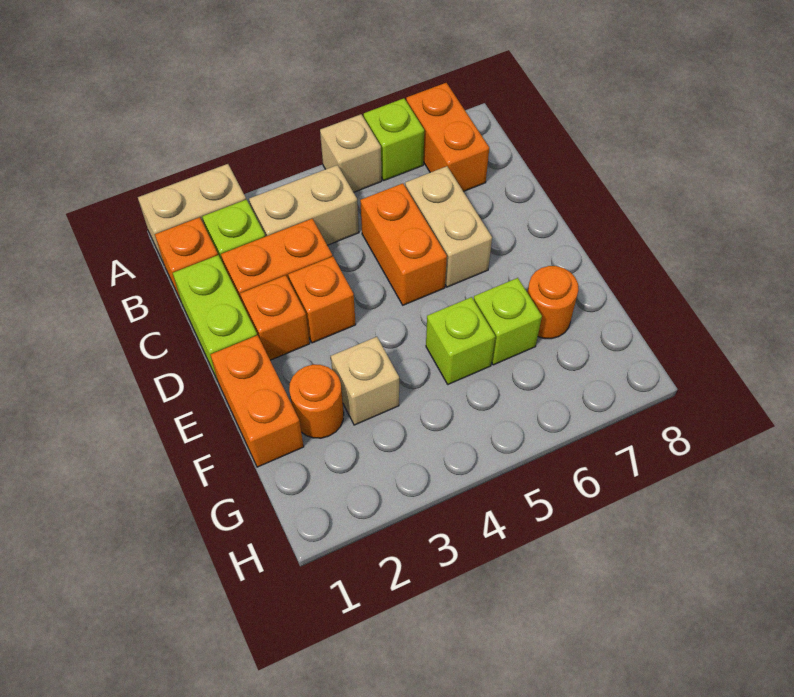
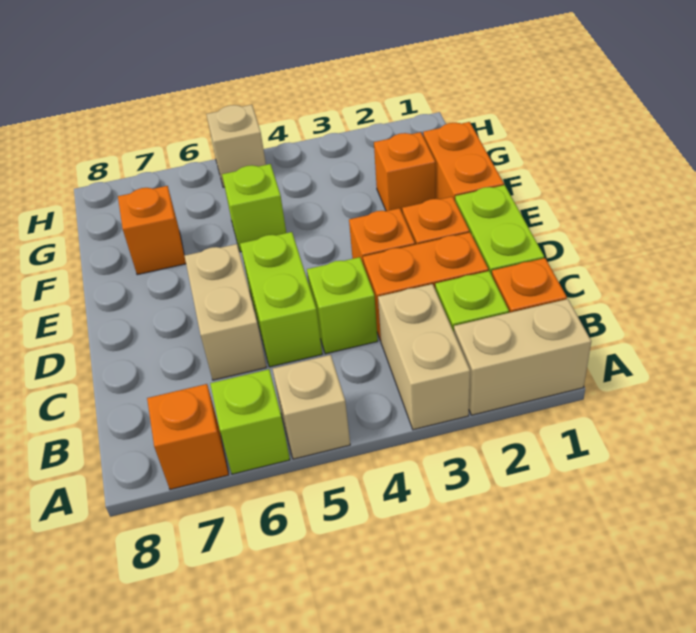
orange 1x2 brick [406,83,489,192] -> orange 1x1 brick [147,384,229,490]
tan 1x2 brick [249,165,359,245] -> tan 1x2 brick turned to [378,284,470,430]
orange 1x2 brick [360,183,447,305] -> lime 1x2 brick [240,232,322,367]
orange 1x1 round brick [289,365,344,438] -> orange 1x1 brick [374,132,436,214]
tan 1x1 brick [331,337,399,425] -> tan 1x1 brick moved to [206,105,266,187]
lime 1x1 brick [474,278,542,365] -> lime 1x1 brick moved to [307,257,378,354]
orange 1x1 round brick [527,266,578,339] -> orange 1x1 brick [118,186,186,275]

